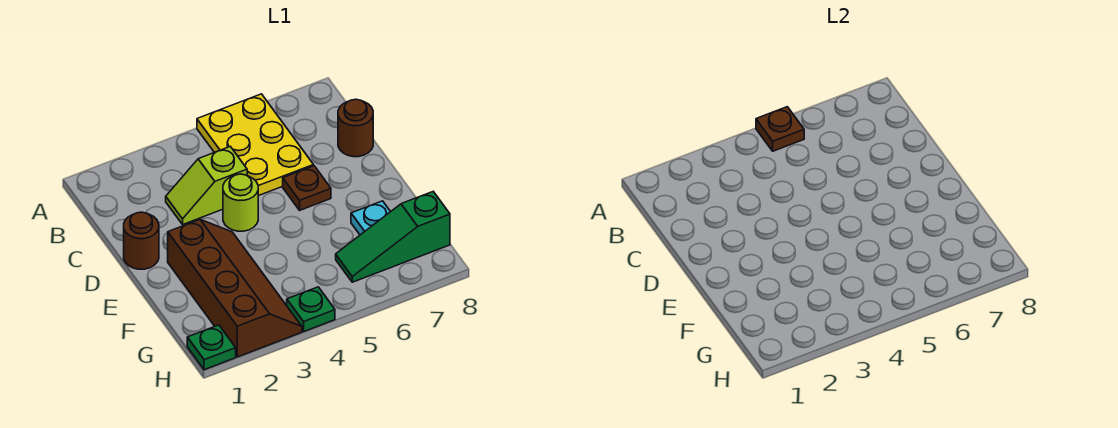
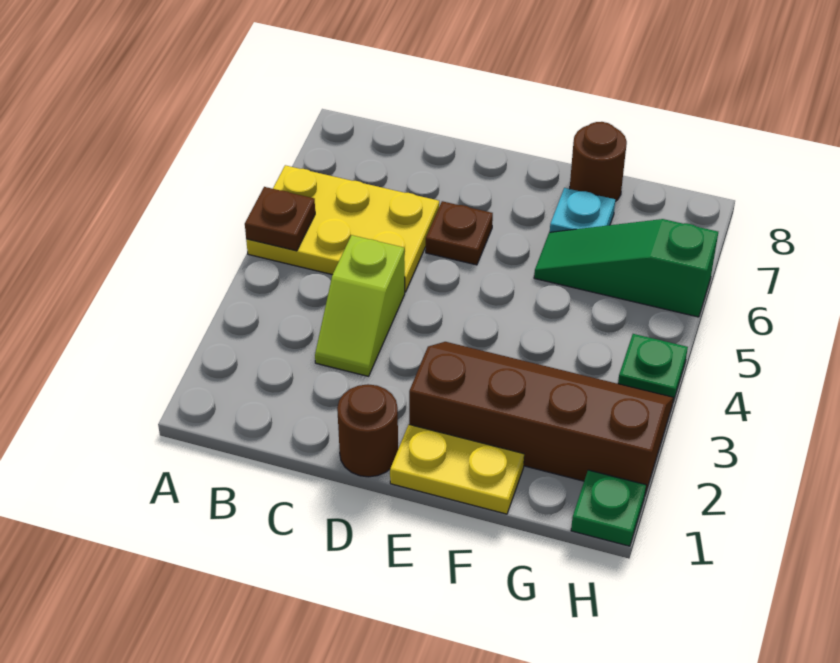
brown 1x1 round brick [338,99,373,157] -> brown 1x1 round brick moved to [570,122,627,202]
lime 1x1 round brick [223,174,258,231] -> none
none -> yellow 1x2 plate [390,425,524,514]
green 1x3 slope [336,192,450,282] -> green 1x3 slope turned to [534,219,718,317]

